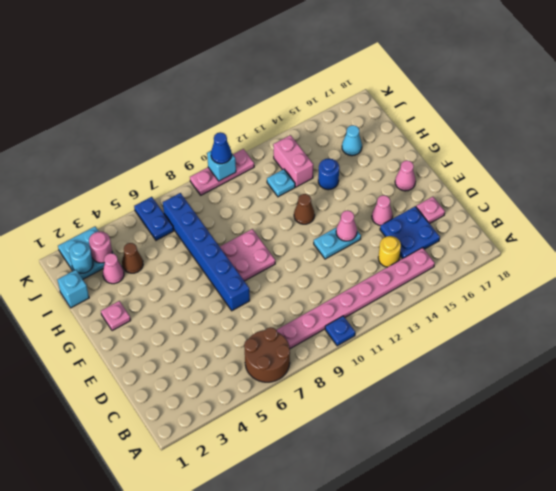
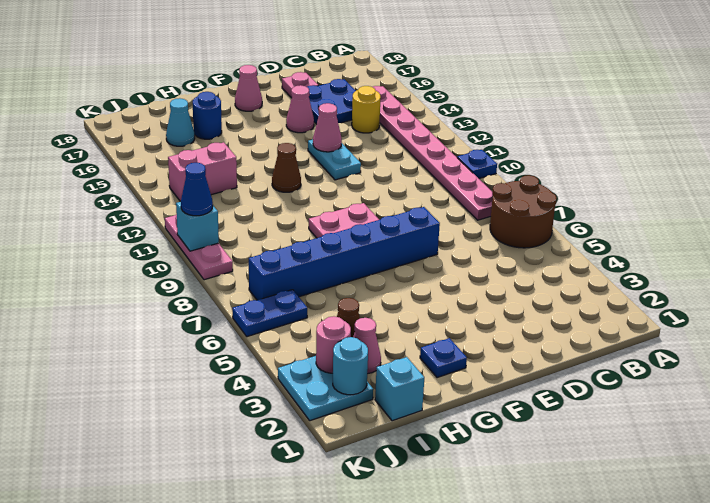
pink 1x1 plate [101,301,131,331] -> blue 1x1 plate [420,338,467,378]
blue 1x1 round brick [318,158,339,190] -> blue 1x1 round brick moved to [193,92,222,139]
cyan 1x1 plate [267,169,295,197] -> none

